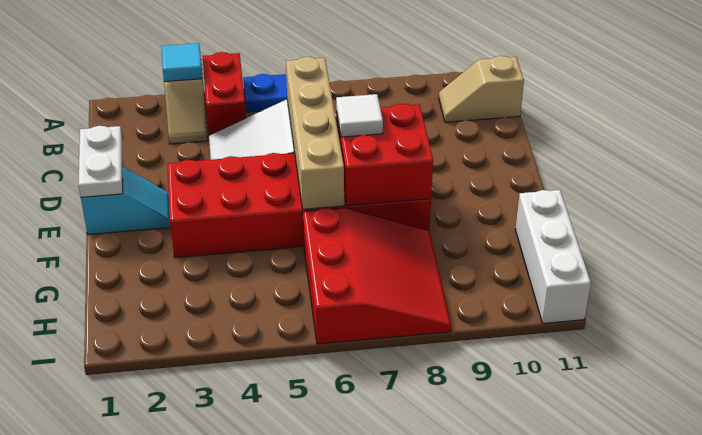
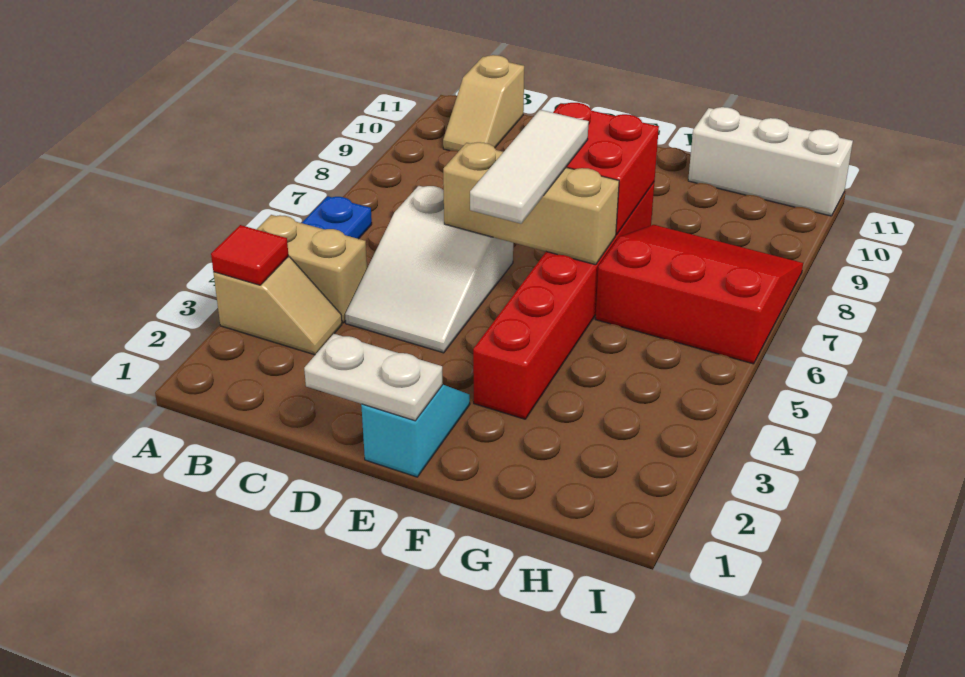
cyan 1x1 tile [162,43,202,82] -> red 1x1 tile [211,225,289,285]
red 1x2 brick [203,52,246,135] -> tan 1x2 brick [257,215,367,323]
tan 1x4 brick [286,57,344,209] -> tan 1x3 brick [443,142,619,265]
red 2x6 brick [167,153,431,258] -> red 1x6 brick [473,183,654,419]
white 1x1 tile [336,94,383,137] -> white 1x3 tile [470,110,589,224]

